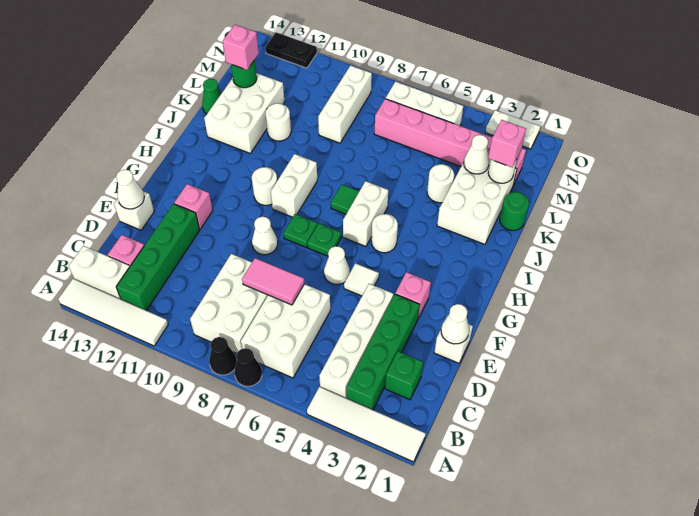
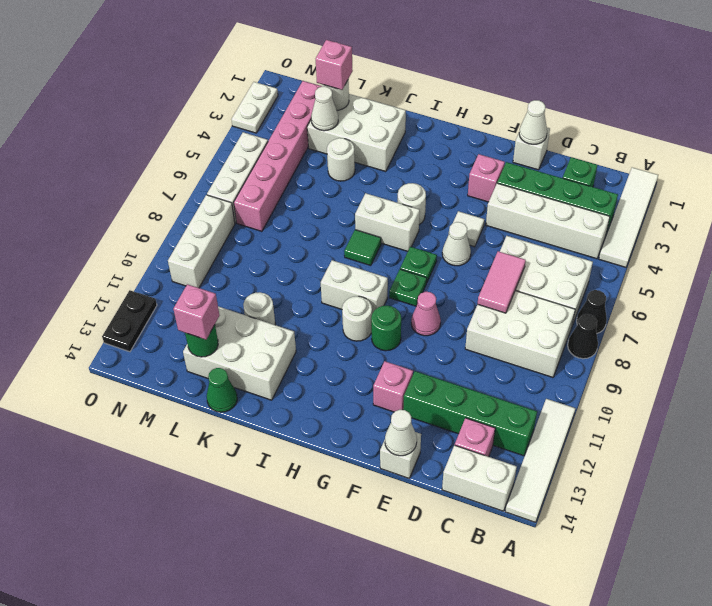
white 1x2 brick [69,246,130,299] -> white 1x2 brick turned to [442,445,517,511]
white 1x1 cone [252,217,278,255] -> pink 1x1 cone [411,292,441,336]
green 1x1 round brick [500,192,529,231] -> green 1x1 round brick moved to [371,306,401,351]
white 1x3 brick [318,66,372,143] -> white 1x3 brick turned to [168,195,235,288]

